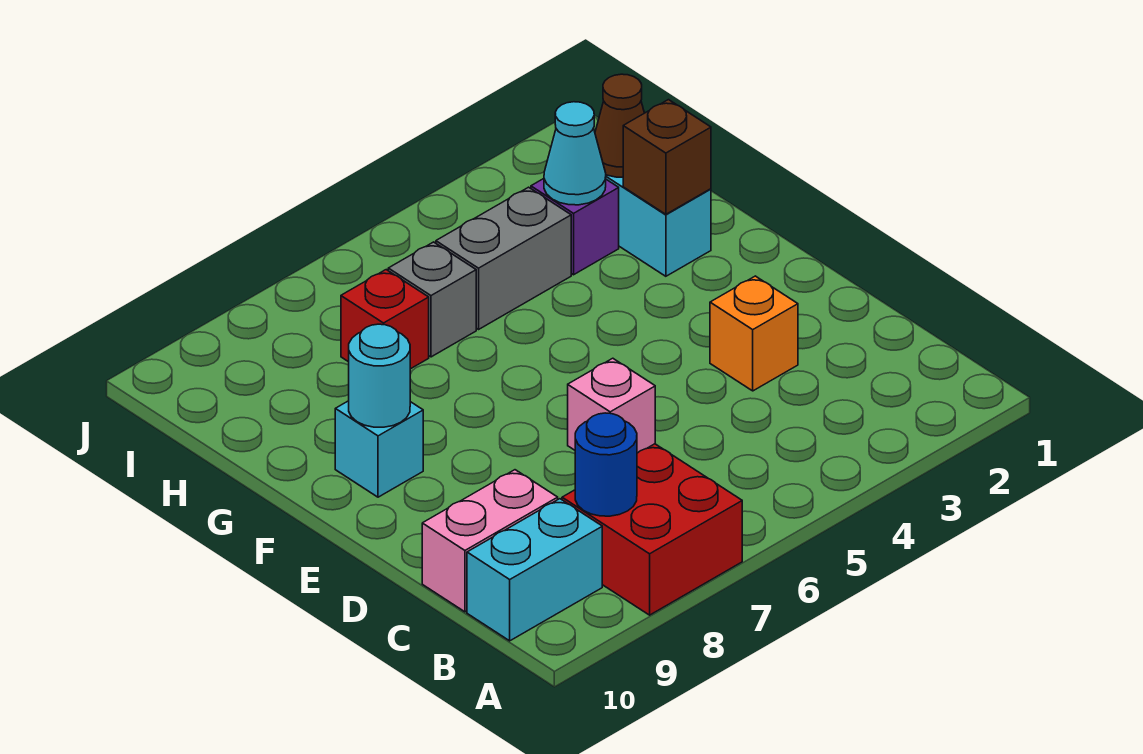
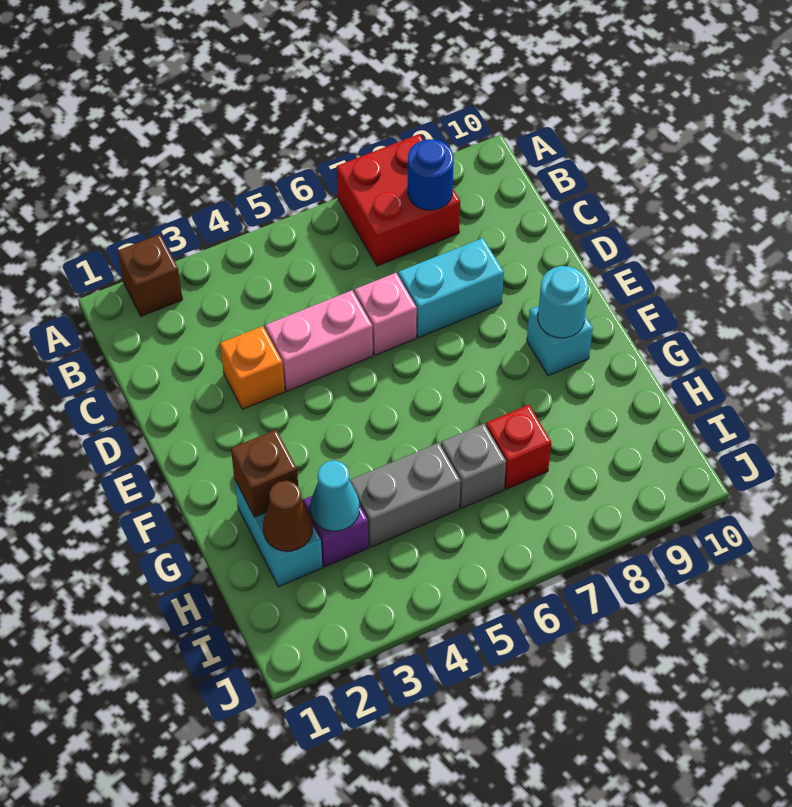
none -> brown 1x1 brick [118,234,183,316]
cyan 1x2 brick [467,499,602,641] -> cyan 1x2 brick moved to [398,238,504,338]
pink 1x2 brick [422,470,558,612] -> pink 1x2 brick moved to [265,290,373,391]

